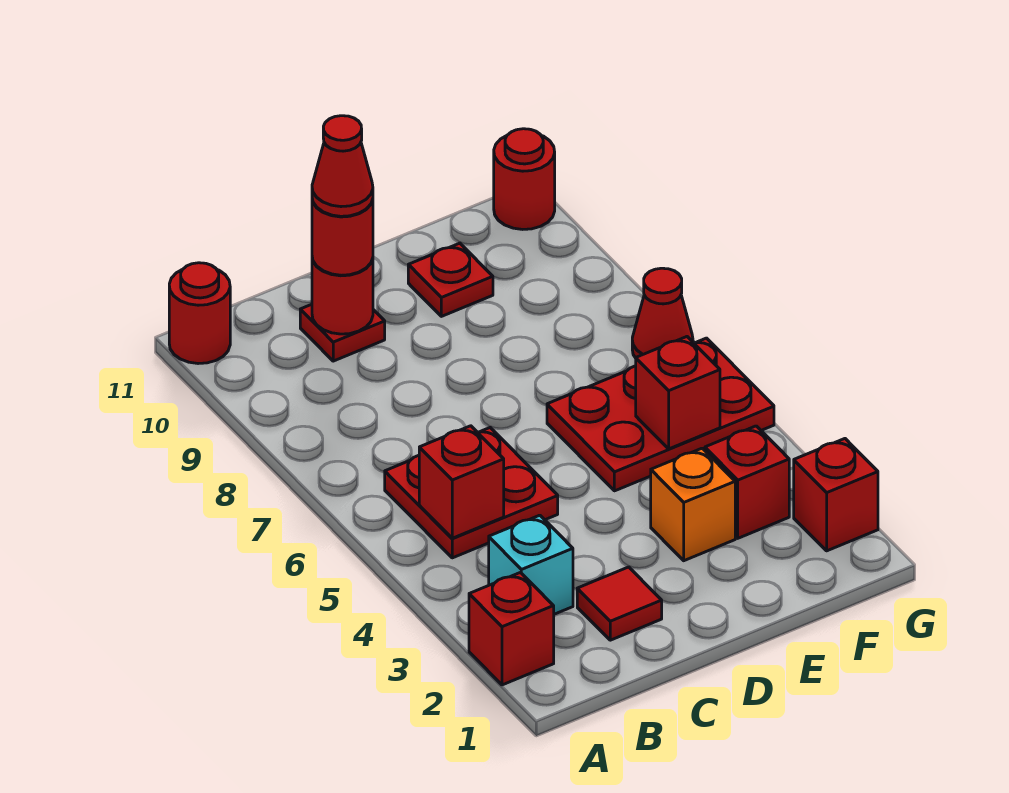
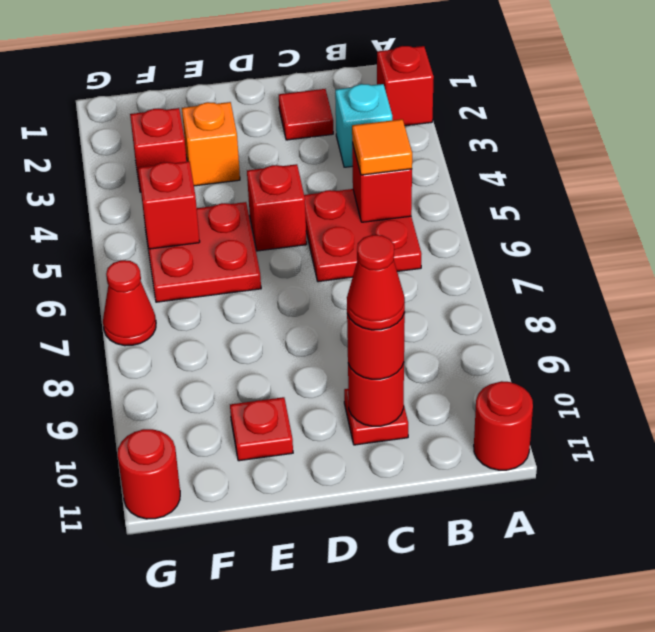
none -> orange 1x1 tile [352,119,412,175]
red 2x3 plate [547,338,774,491] -> red 2x2 plate [145,202,261,302]
red 1x1 brick [794,439,878,551] -> red 1x1 brick moved to [247,164,307,251]

